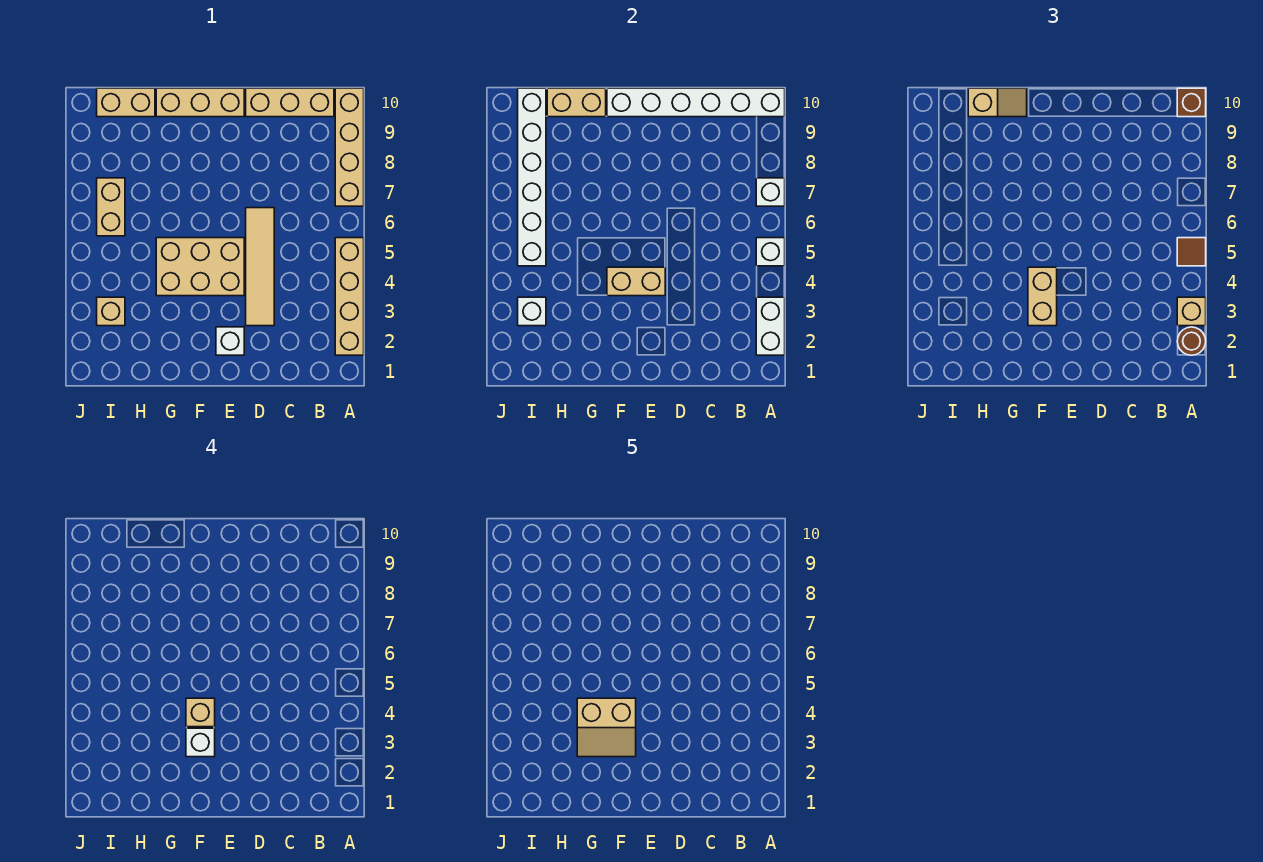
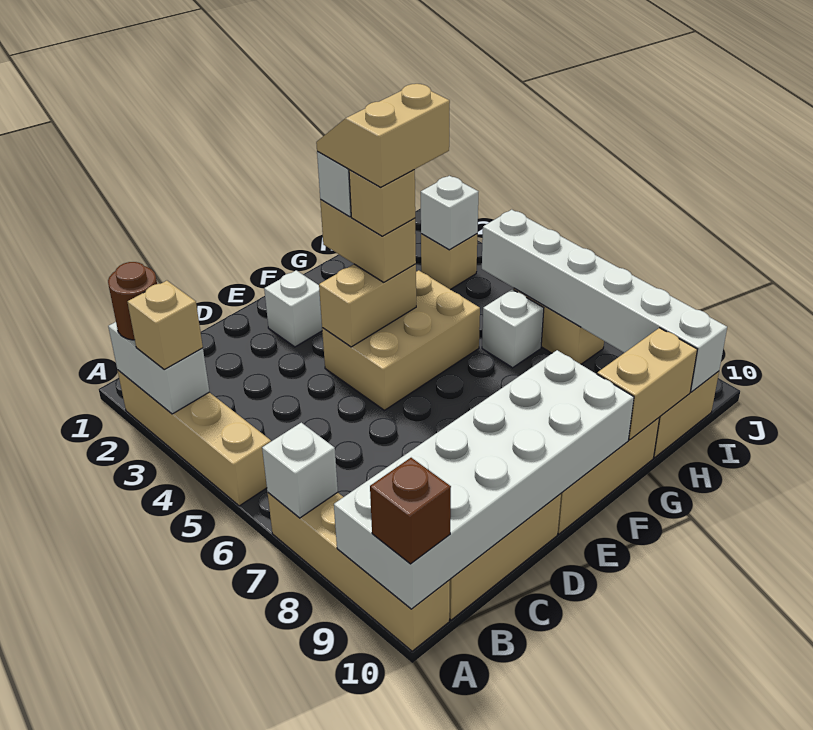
white 1x1 brick [756,238,785,266] -> white 1x1 brick moved to [482,289,544,368]
brown 1x1 tile [1177,238,1206,266] -> none
white 1x6 brick [607,88,785,117] -> white 2x6 brick [334,350,634,609]
tan 1x4 tile [246,208,274,326] -> none
tan 1x2 slope [968,88,1027,117] -> none

